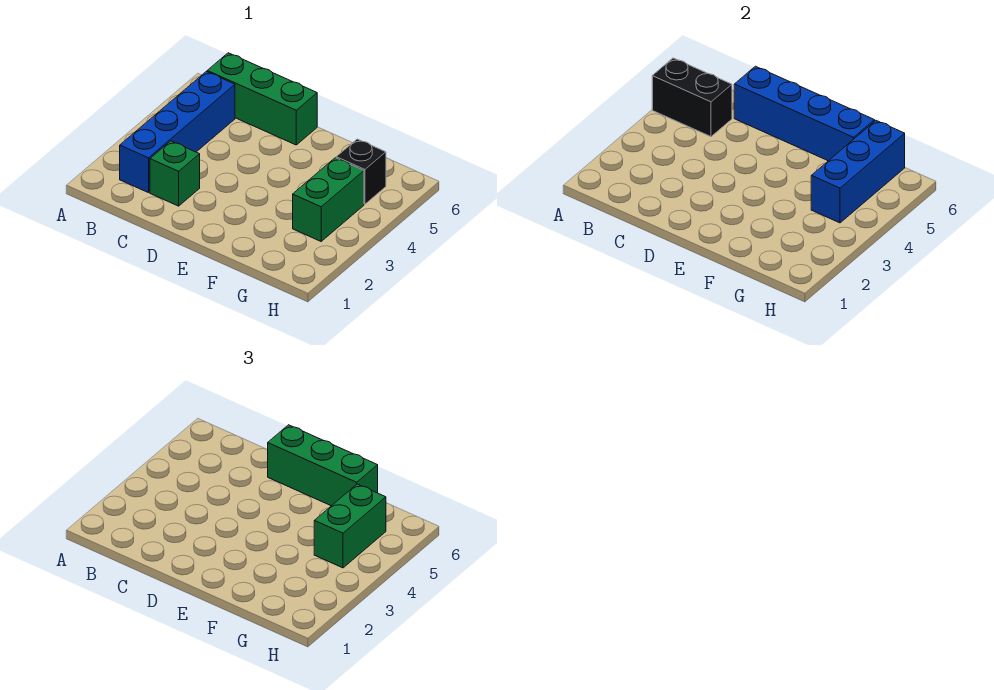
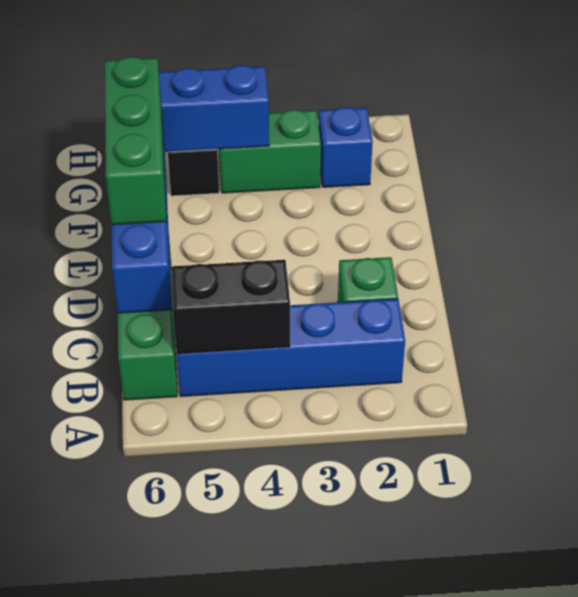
black 1x2 brick [652,58,732,137] -> black 1x2 brick turned to [171,260,290,354]
none -> blue 1x1 brick [319,107,373,187]
green 1x2 brick [314,484,386,568] -> none

